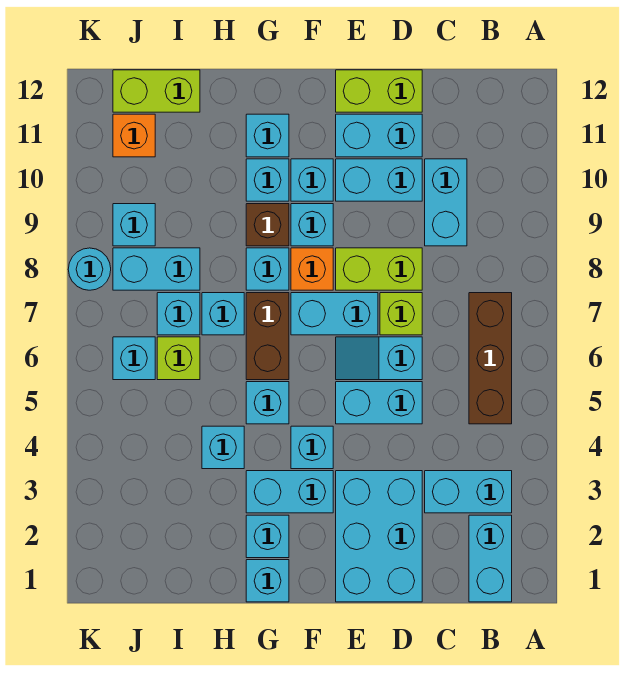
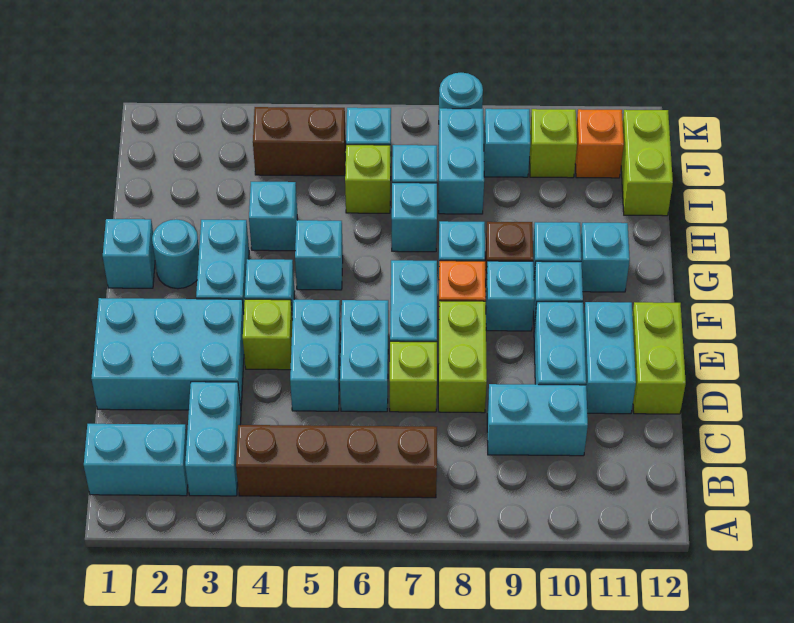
brown 1x3 brick [469,293,512,424] -> brown 1x4 brick [236,425,437,498]
cyan 1x2 slope [336,337,422,380] -> cyan 1x2 brick [340,300,388,412]
none -> lime 1x1 brick [243,299,292,370]
cyan 1x1 brick [246,515,289,558] -> cyan 1x1 round brick [152,219,199,289]
brown 1x2 brick [246,293,289,380] -> brown 1x2 brick moved to [253,107,346,176]
none -> lime 1x1 brick [530,109,577,178]

